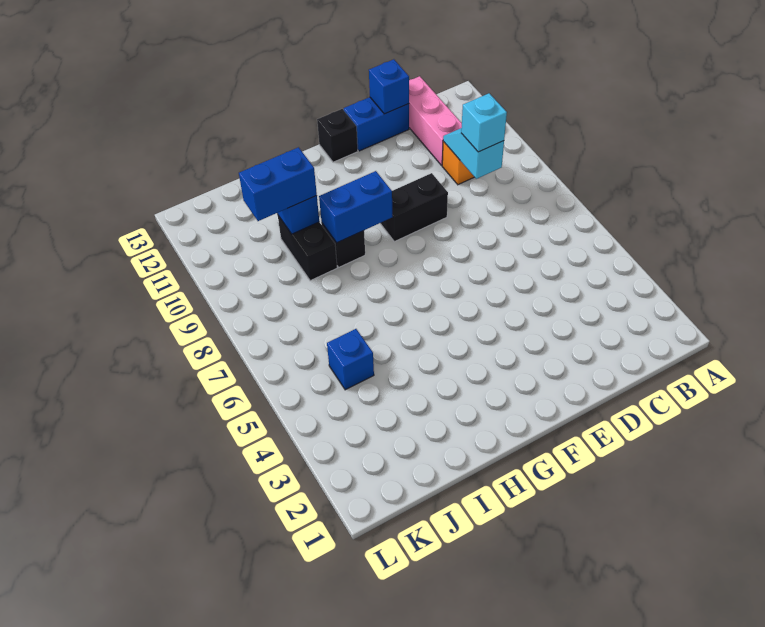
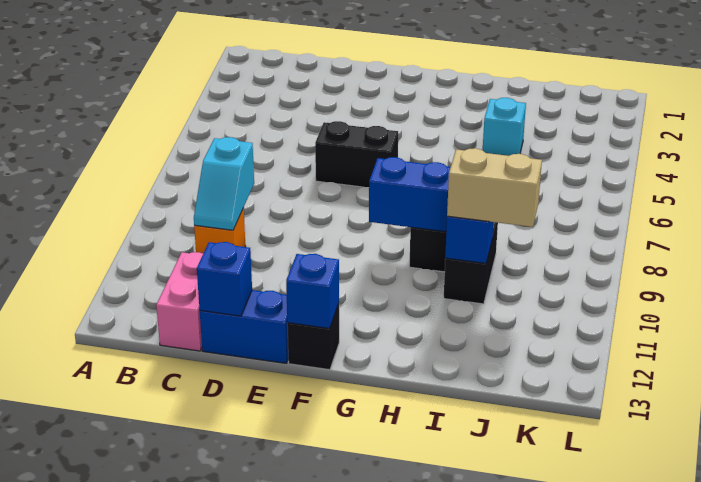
cyan 1x1 brick [461,93,507,152] -> cyan 1x1 brick moved to [483,98,526,156]
pink 1x3 brick [409,76,462,165] -> pink 1x2 brick [156,252,203,351]
black 1x2 brick [380,173,448,242] -> black 1x2 brick moved to [315,121,398,187]
blue 1x2 brick [239,147,317,221] -> tan 1x2 brick [447,148,542,227]
blue 1x1 brick [327,329,374,390] -> blue 1x1 brick moved to [286,254,339,328]

